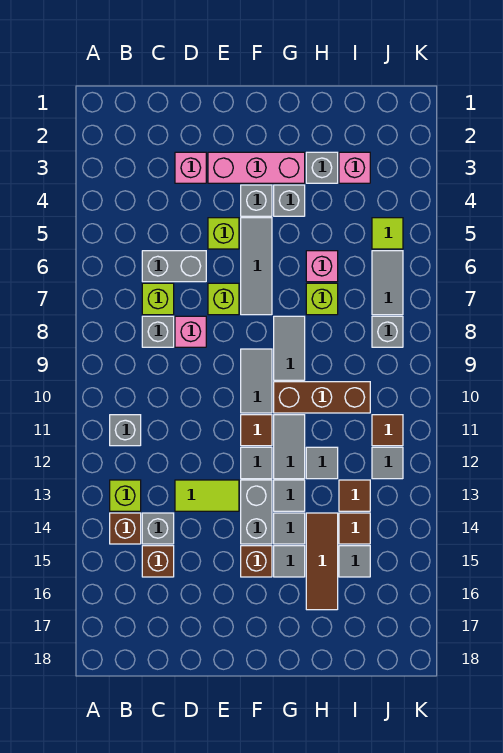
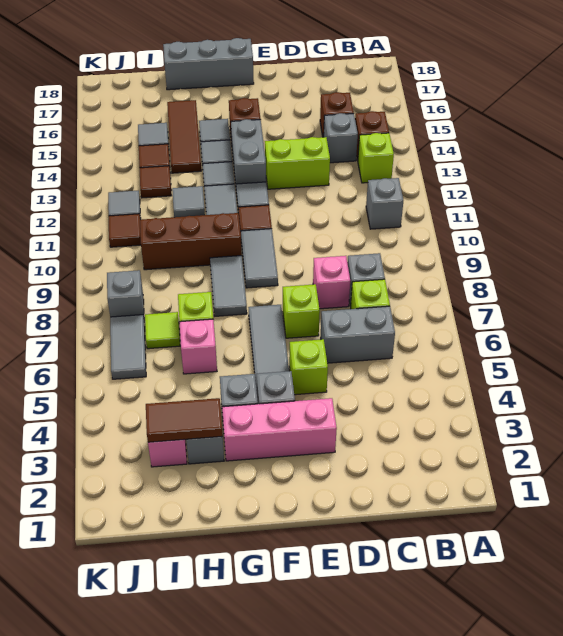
pink 1x1 brick [175,152,206,183] -> none
lime 1x2 tile [175,480,239,511] -> lime 1x2 brick [265,137,330,189]
none -> grey 1x3 brick [163,38,254,90]
none -> brown 1x2 tile [146,398,223,442]
lime 1x1 tile [372,218,403,249] -> lime 1x1 tile moved to [145,312,180,349]

